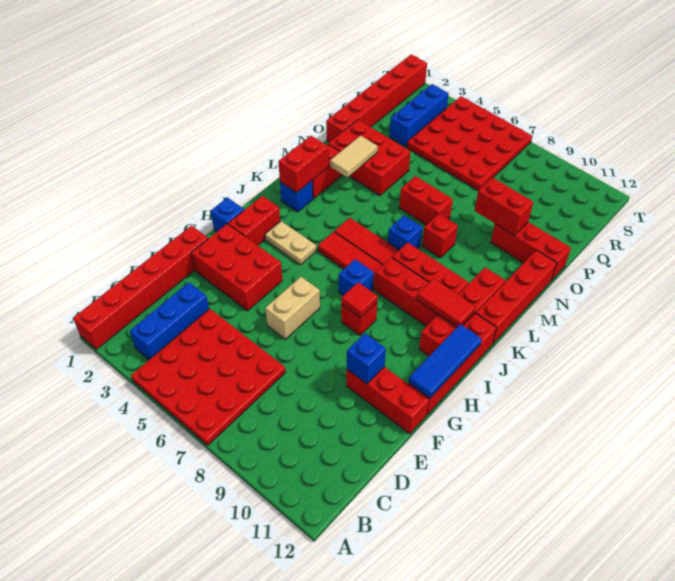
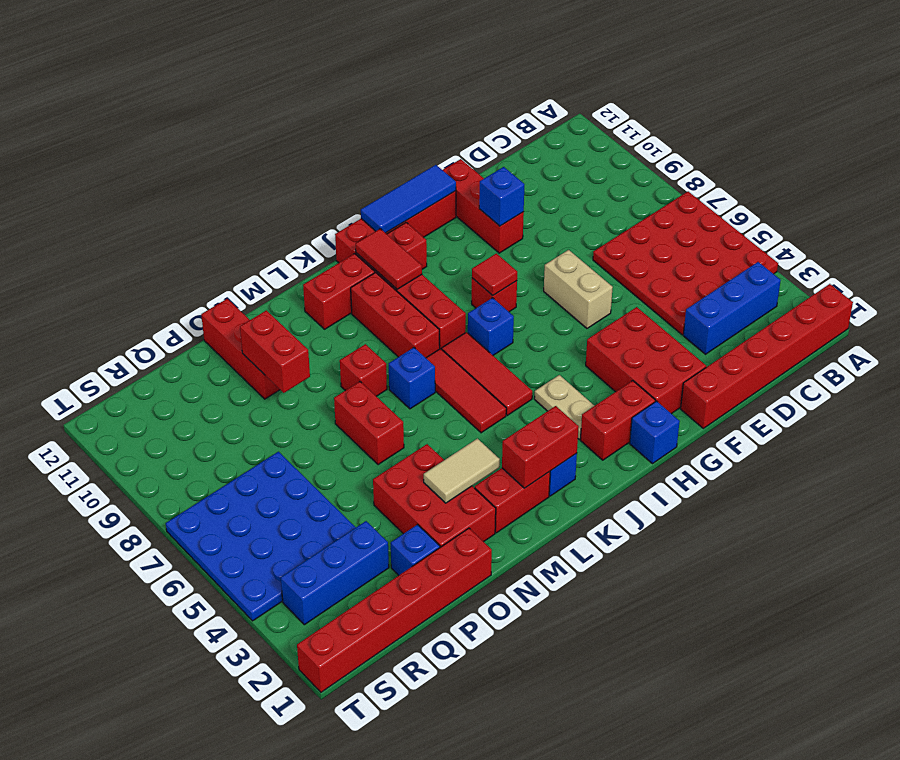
tan 1x2 brick [265,277,320,339] -> tan 1x2 brick turned to [544,250,613,328]
red 1x4 brick [476,250,557,344] -> none
none -> blue 1x1 brick [391,525,440,575]
red 4x4 plate [407,96,532,191] -> blue 4x4 plate [166,452,356,621]

